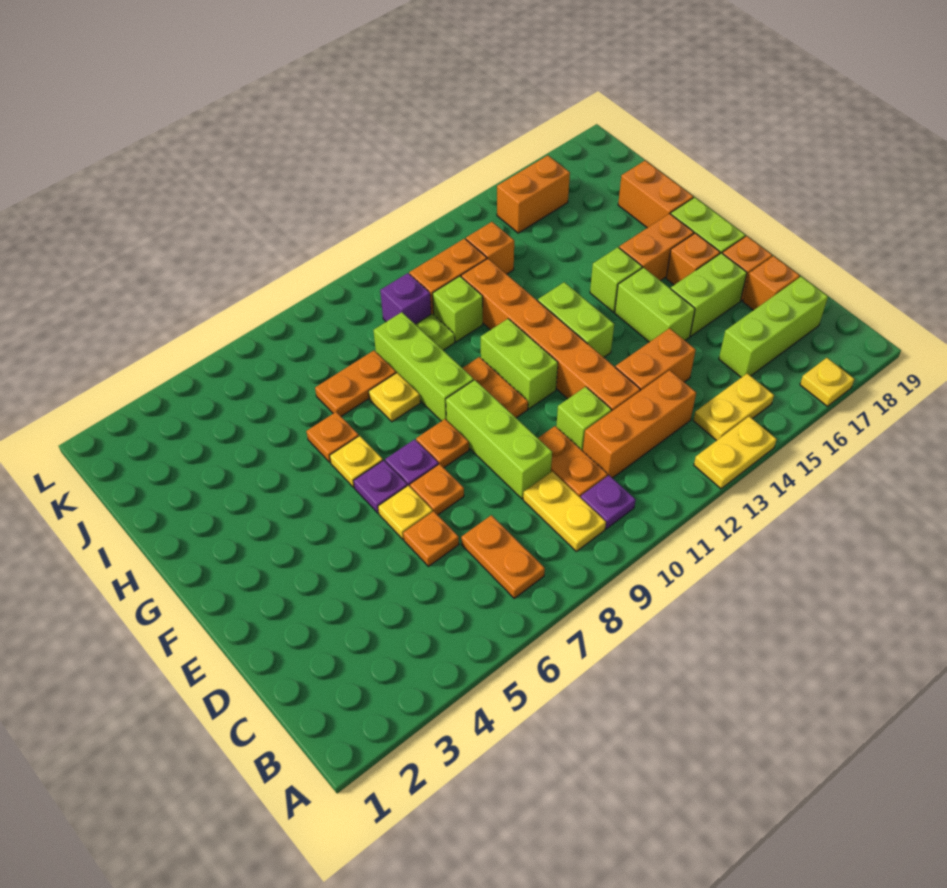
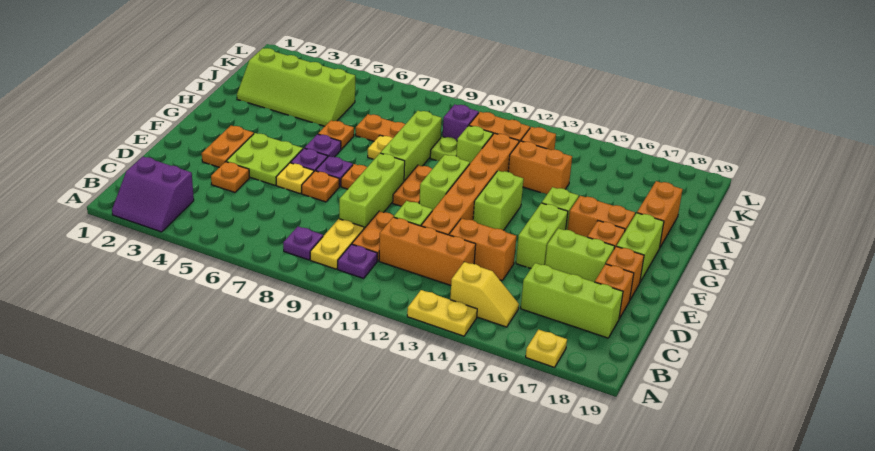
none -> purple 2x2 slope [112,157,194,232]
orange 1x2 plate [461,515,545,598] -> orange 1x2 plate moved to [202,126,254,167]
none -> purple 1x1 plate [283,227,323,260]
yellow 1x2 plate [693,374,774,441] -> yellow 1x2 slope [450,262,519,327]
orange 1x1 plate [403,511,459,566] -> orange 1x1 plate moved to [211,162,250,192]
none -> lime 2x2 plate [226,133,303,185]
yellow 1x1 plate [330,436,383,487] -> purple 1x1 plate [305,134,341,157]
none -> lime 2x4 slope [237,48,355,126]
orange 1x2 brick [497,155,570,233] -> orange 1x2 brick moved to [508,141,572,194]

